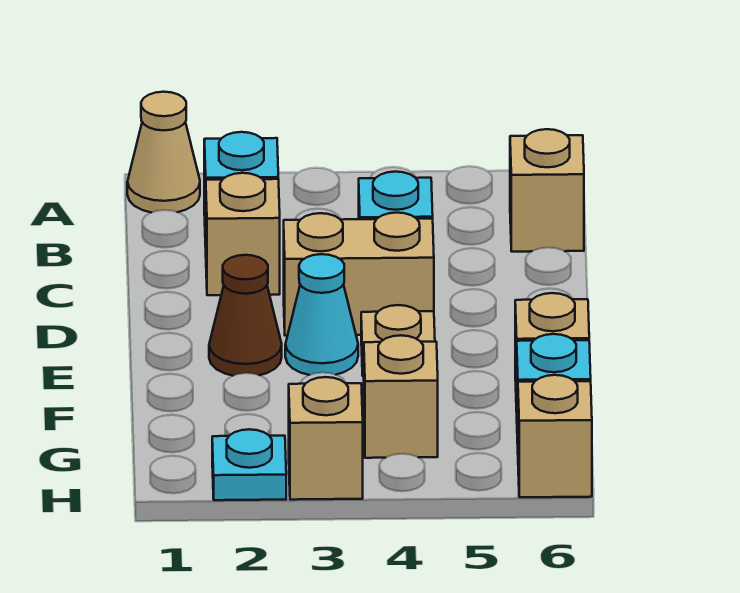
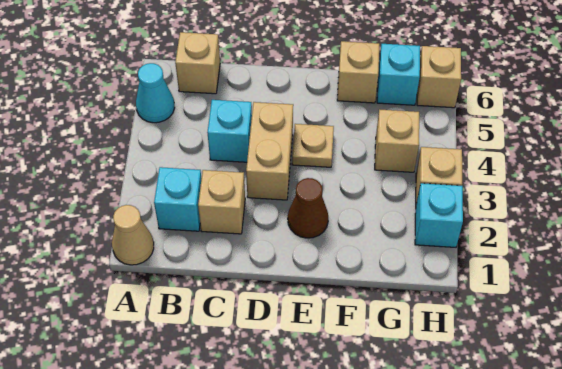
cyan 1x1 cone [285,254,358,375] -> cyan 1x1 cone moved to [136,63,175,123]
cyan 1x1 plate [212,429,286,500] -> cyan 1x1 brick [415,183,463,247]

